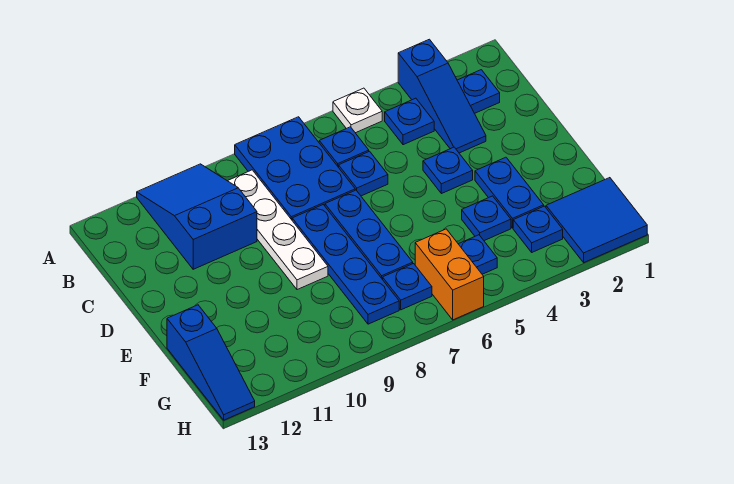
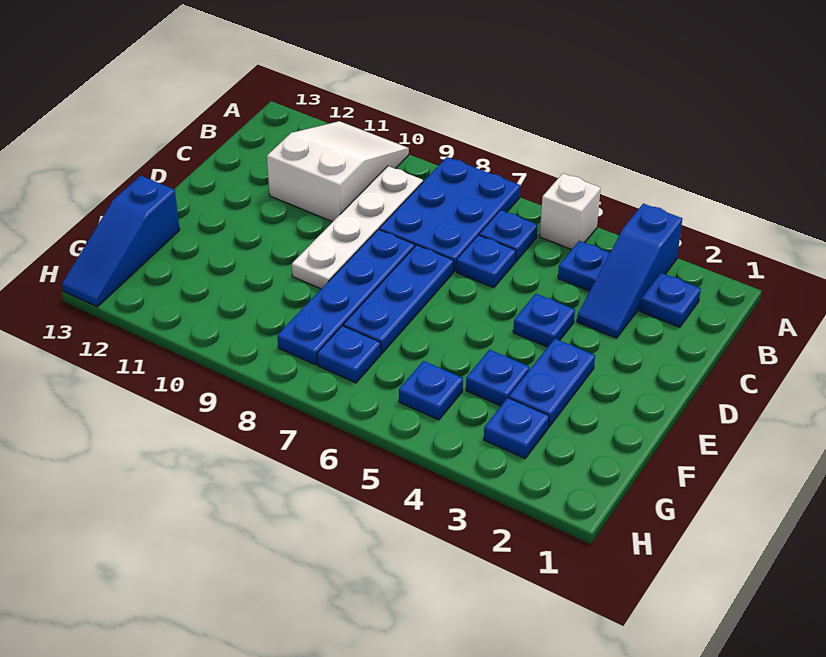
white 1x1 plate [333,88,382,133] -> white 1x1 brick [540,173,601,250]
blue 2x3 slope [137,164,257,269] -> white 2x3 slope [267,121,409,222]
blue 2x2 tile [546,178,647,262] -> none
orange 1x2 brick [415,229,484,320] -> none

